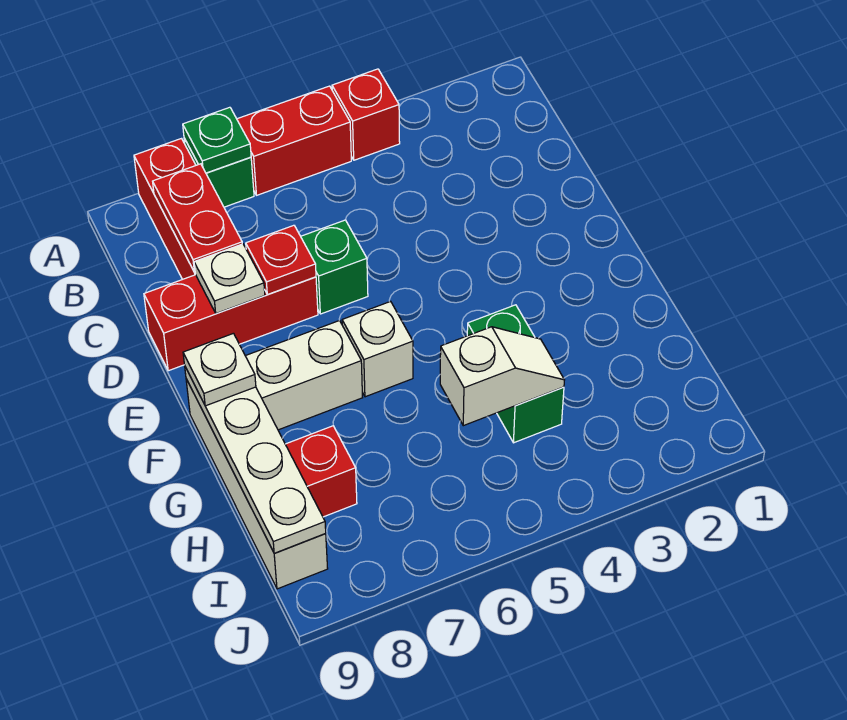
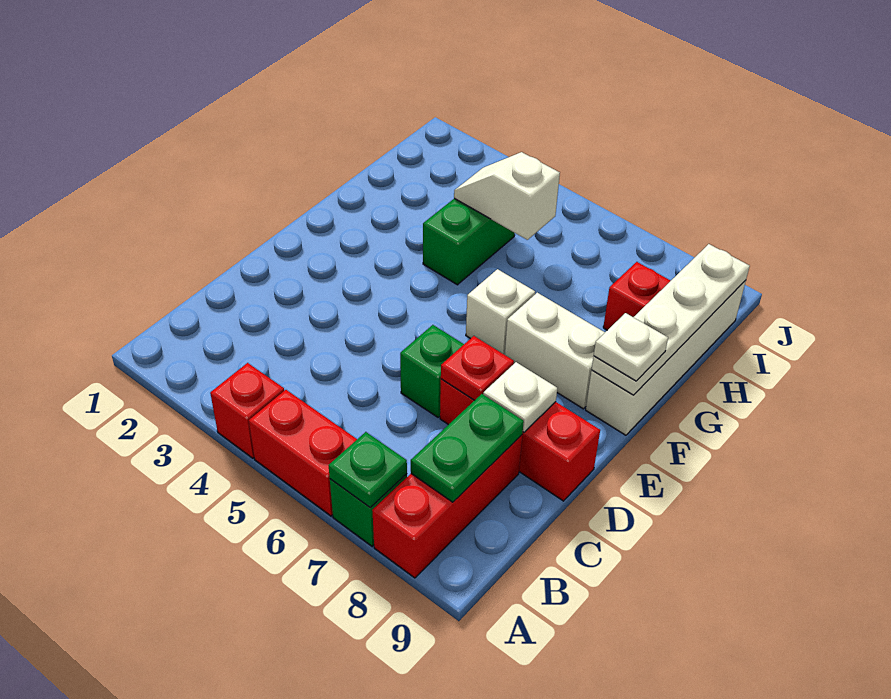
red 1x2 plate [153,164,242,272] -> green 1x2 plate [411,394,524,502]

